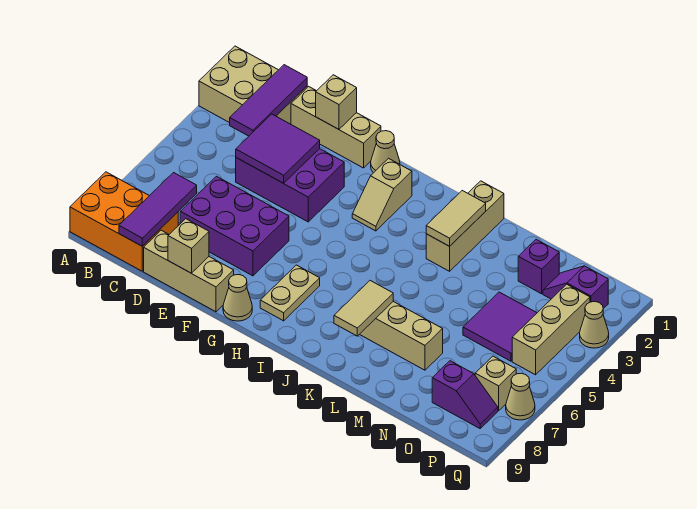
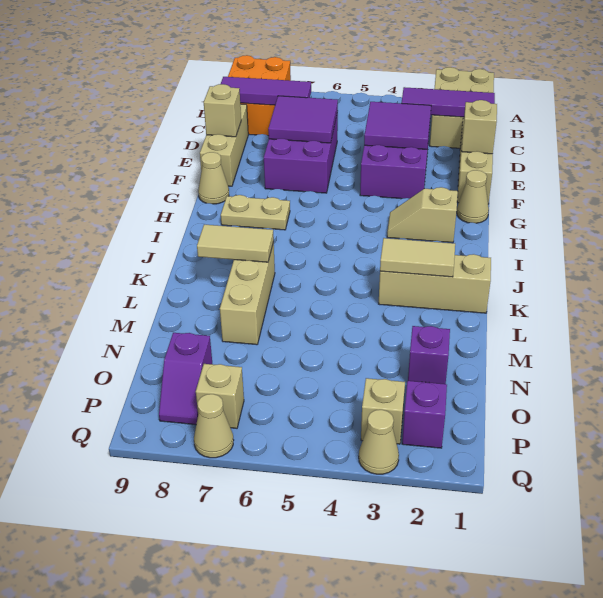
purple 2x2 tile [463,292,537,361] -> purple 2x2 tile moved to [268,96,338,143]
tan 1x3 brick [512,284,590,375] -> tan 1x1 brick [361,378,405,444]

